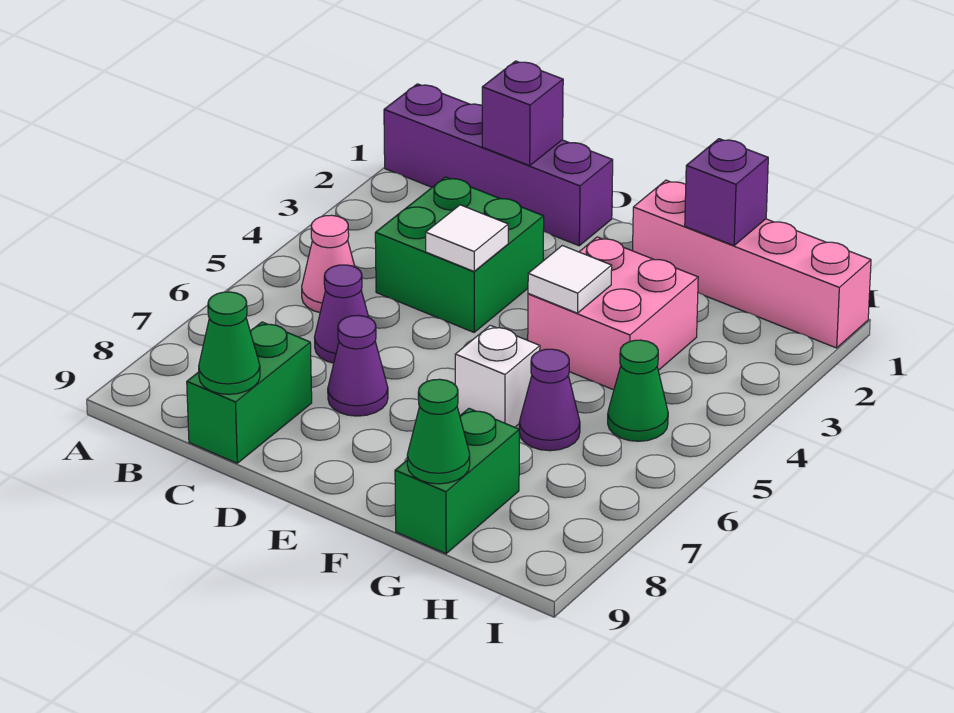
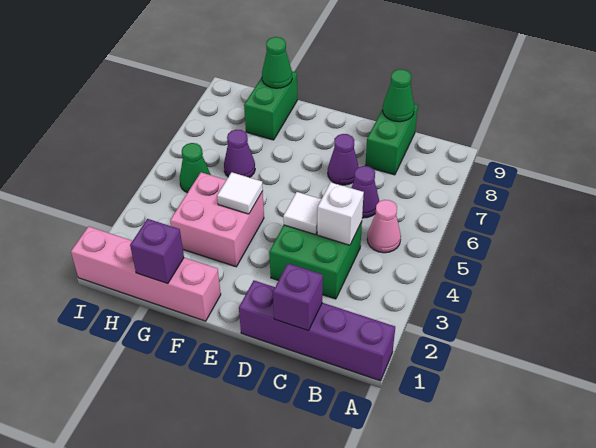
white 1x1 brick [455,325,540,427] -> white 1x1 brick moved to [317,182,364,245]

